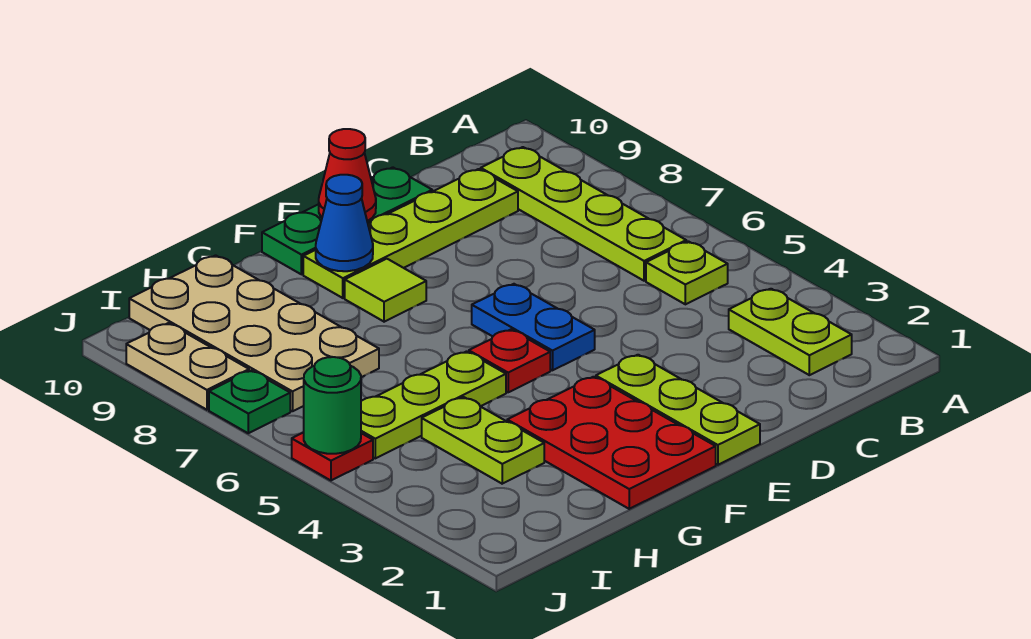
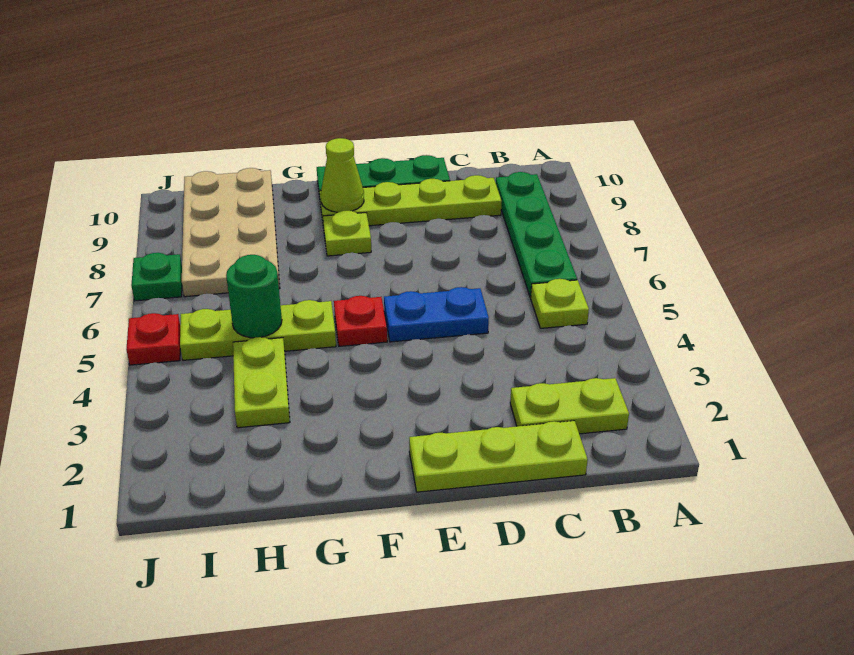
lime 1x2 plate [729,289,852,375] -> lime 1x2 plate turned to [510,378,629,434]
lime 1x4 plate [481,147,686,281] -> green 1x4 plate [496,172,577,298]
lime 1x3 plate [596,355,760,465] -> lime 1x3 plate turned to [409,421,588,492]
blue 1x2 plate [472,284,595,370] -> blue 1x2 plate turned to [384,287,489,342]
red 1x1 cone [319,129,376,221] -> none
red 2x3 plate [507,377,716,509] -> none
lime 1x1 tile [345,259,426,322] -> lime 1x1 plate [323,211,371,256]
blue 1x1 cone [316,175,373,271] -> lime 1x1 cone [321,138,364,212]
green 1x1 round brick [304,357,361,454] -> green 1x1 round brick moved to [226,255,282,338]
tan 1x2 plate [126,323,249,410] -> none

